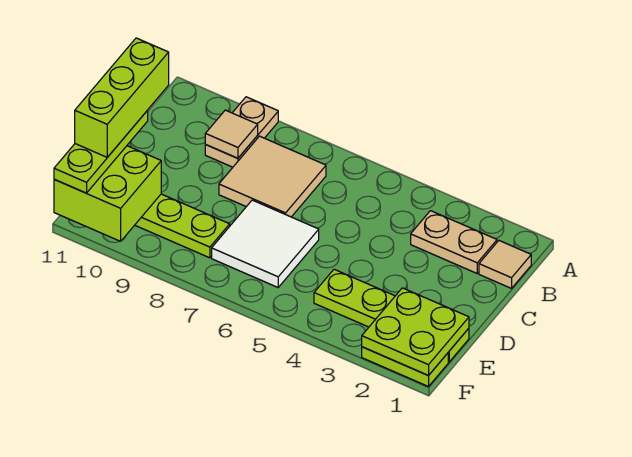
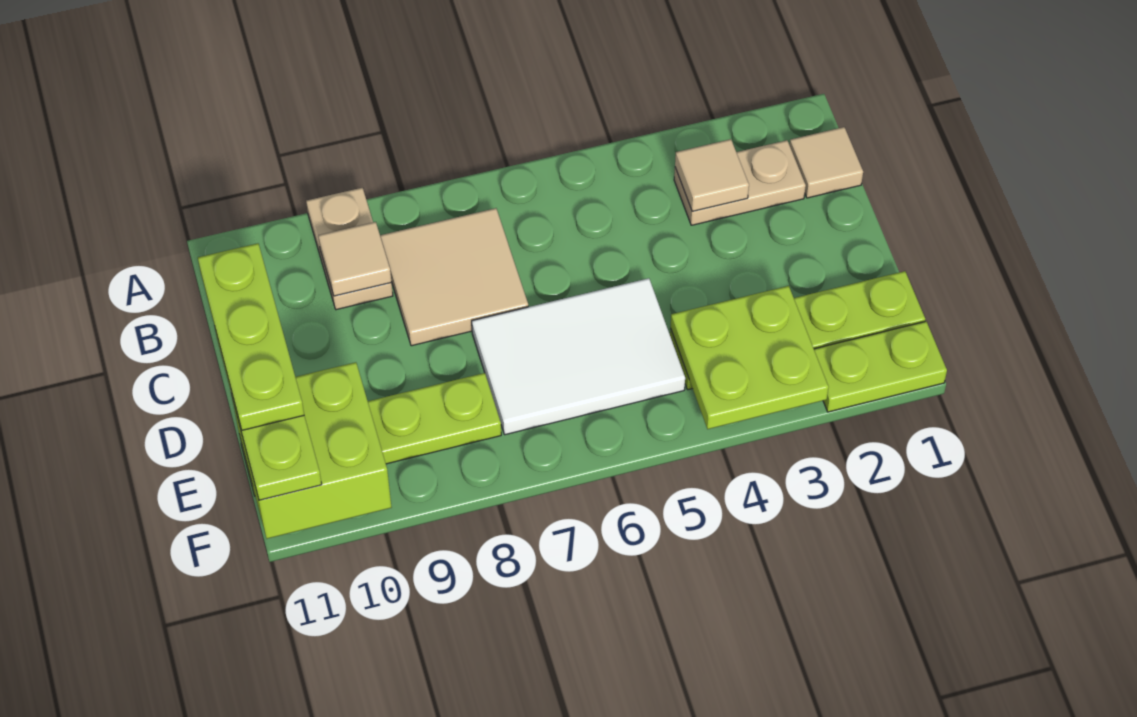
none -> tan 1x1 tile [675,139,749,211]
lime 1x3 brick [75,38,169,157] -> lime 1x3 plate [198,243,304,430]
white 2x2 tile [212,200,319,287] -> white 2x3 tile [472,278,685,435]
lime 2x2 plate [362,288,469,376] -> lime 2x2 plate moved to [670,286,829,429]

